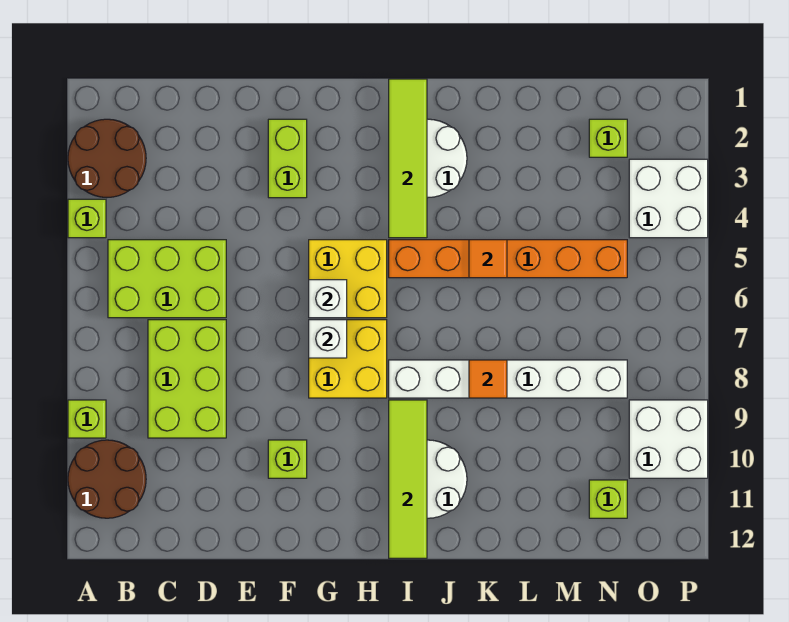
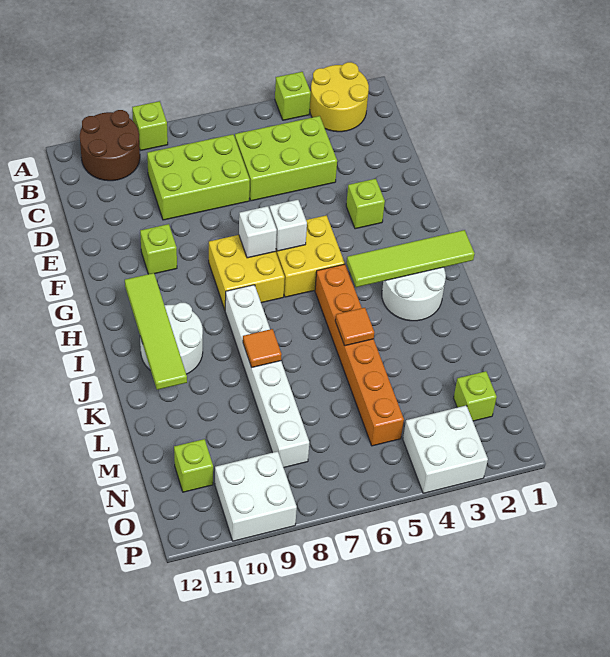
brown 2x2 round brick [68,119,146,197] -> yellow 2x2 round brick [310,62,369,132]
lime 2x3 brick [108,240,226,318] -> lime 2x3 brick turned to [235,116,337,201]
lime 1x2 brick [268,119,307,198] -> lime 1x1 brick [346,179,385,229]
lime 1x4 tile [389,400,427,558] -> lime 1x4 tile turned to [125,273,187,390]

